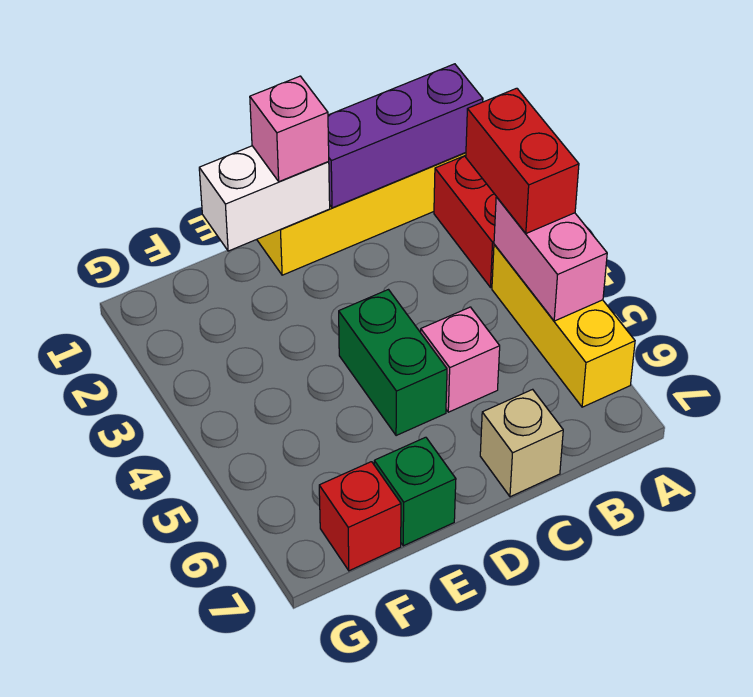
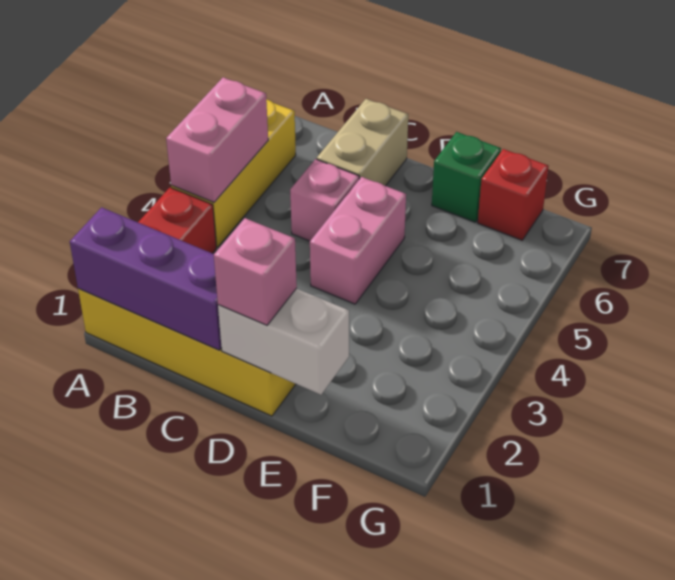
red 1x2 brick [466,88,579,233] -> none
tan 1x1 brick [480,389,563,497] -> tan 1x2 brick [317,99,408,186]
green 1x2 brick [339,290,447,436] -> pink 1x2 brick [310,177,406,304]

